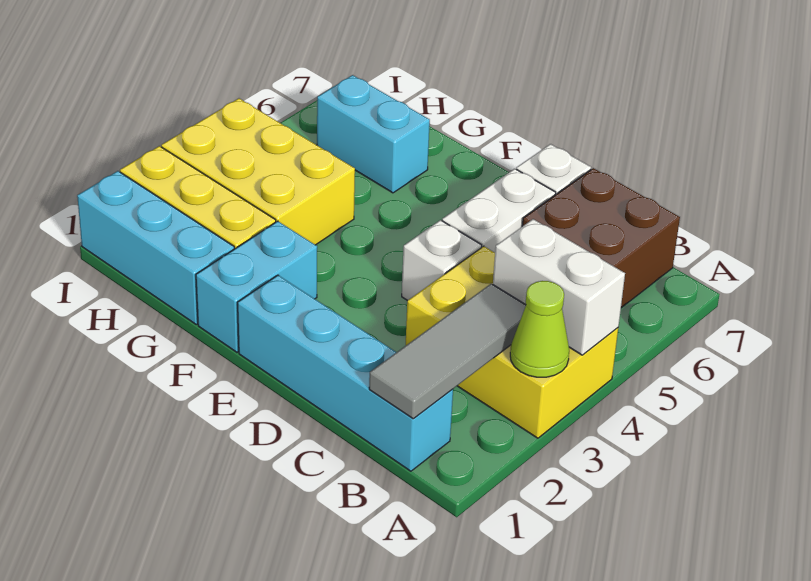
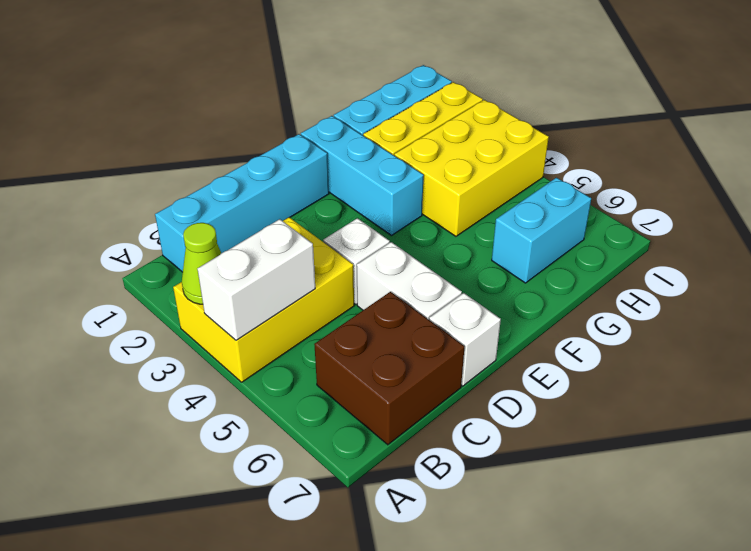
grey 1x3 tile [369,284,526,419] -> none
cyan 1x2 brick [196,221,317,352] -> cyan 1x3 brick [301,116,424,236]

